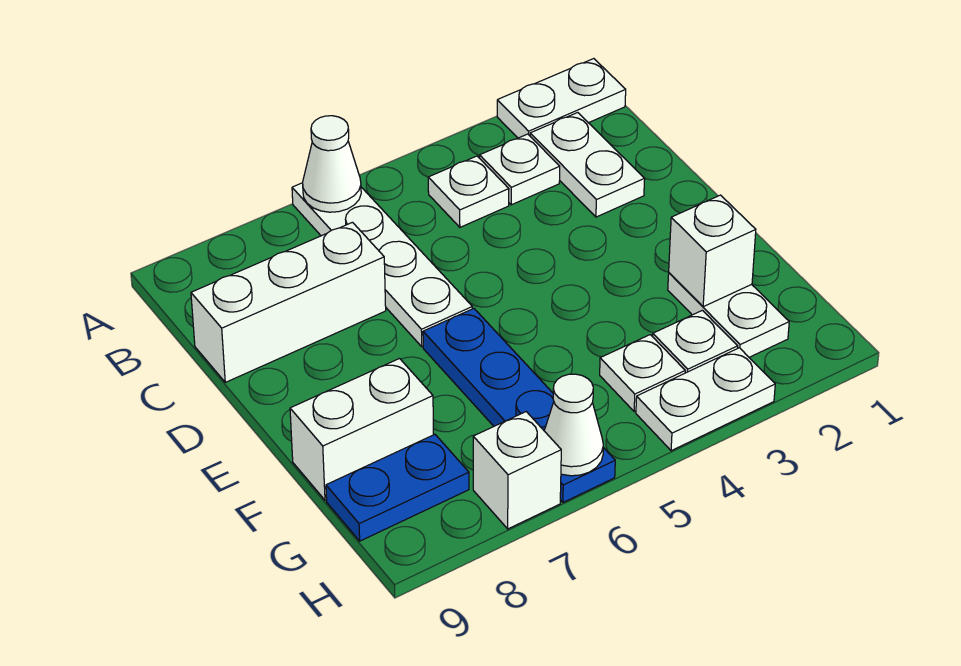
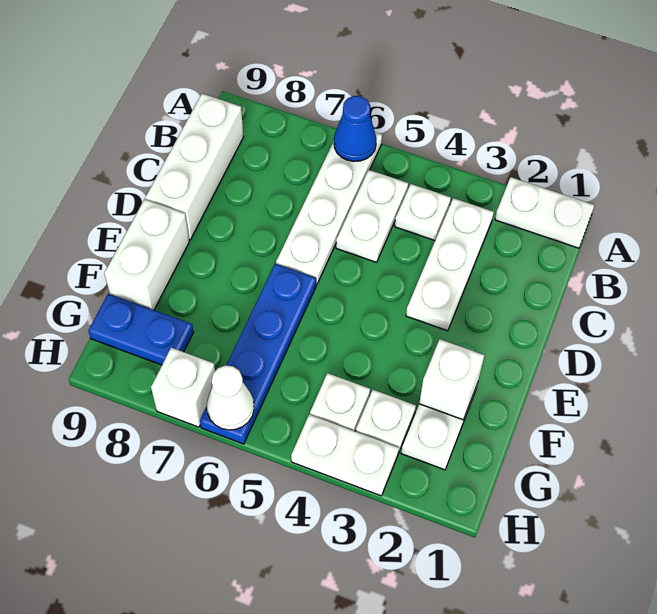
white 1x1 cone [303,116,361,212] -> blue 1x1 cone [334,96,376,161]
white 1x2 plate [530,113,645,217] -> white 1x2 plate moved to [336,170,408,262]
white 1x1 plate [480,134,560,205] -> white 1x3 plate [406,198,494,331]
white 1x3 brick [191,222,386,382] -> white 1x3 brick turned to [145,94,243,240]
white 1x2 brick [290,359,434,500] -> white 1x2 brick turned to [104,199,189,310]

